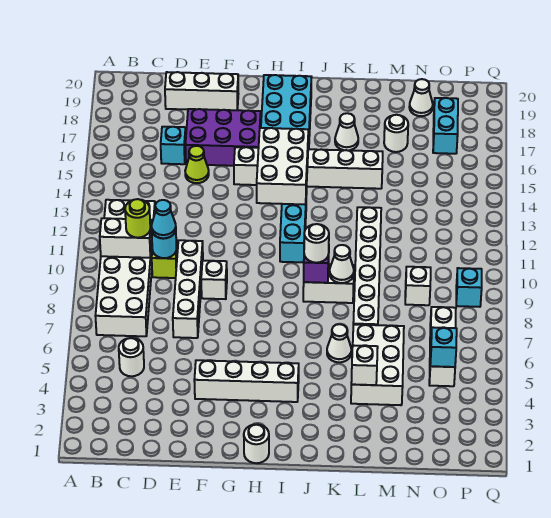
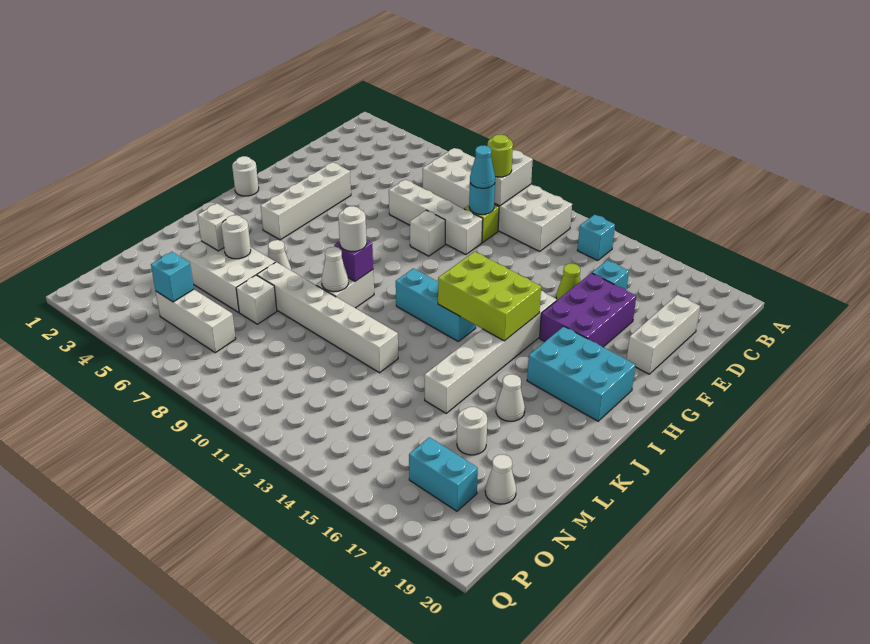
white 1x1 round brick [119,338,144,376] -> white 1x1 round brick moved to [221,215,251,259]
white 2x3 brick [257,128,308,205] -> lime 2x3 brick [438,252,541,341]
white 1x1 brick [405,267,431,305] -> white 1x1 brick moved to [236,275,277,324]
cyan 1x1 brick [456,268,482,307] -> cyan 1x1 brick moved to [577,215,615,261]

